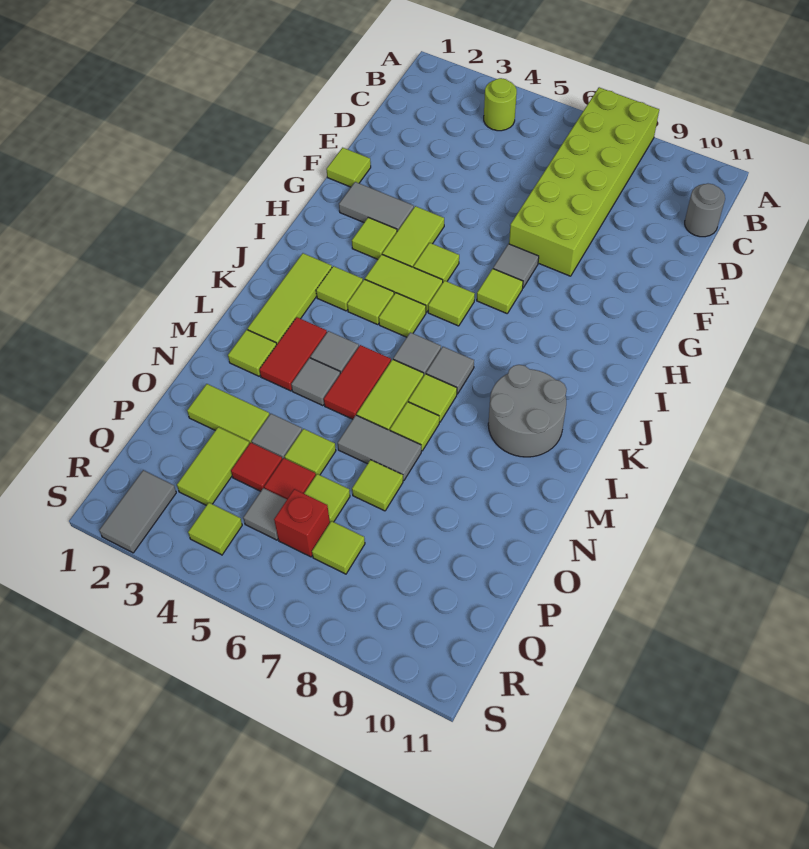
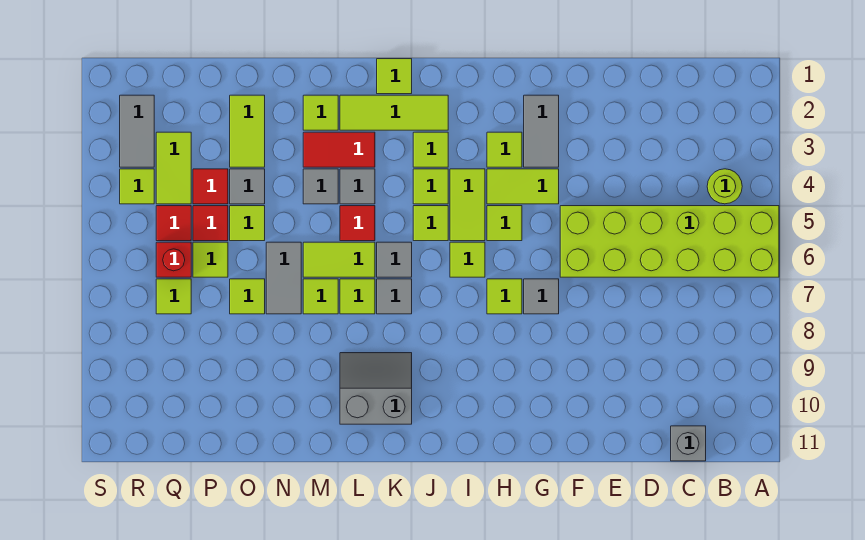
lime 2x6 brick [509,87,659,276] -> lime 2x6 brick moved to [560,206,779,277]
grey 1x1 round brick [685,184,725,237] -> grey 1x1 brick [671,426,706,461]
lime 1x1 tile [326,148,371,187] -> lime 1x1 tile moved to [377,59,412,94]
grey 2x2 round brick [488,365,567,457] -> grey 2x2 slope [340,353,412,424]
red 1x2 tile [324,345,391,419] -> red 1x1 tile [340,206,375,241]
lime 1x2 tile [177,427,249,505] -> lime 1x2 tile turned to [156,132,191,204]
grey 1x1 tile [243,488,287,540] -> red 1x1 tile [156,206,191,241]
grey 1x2 tile [99,470,176,553] -> grey 1x2 tile turned to [120,95,154,167]

